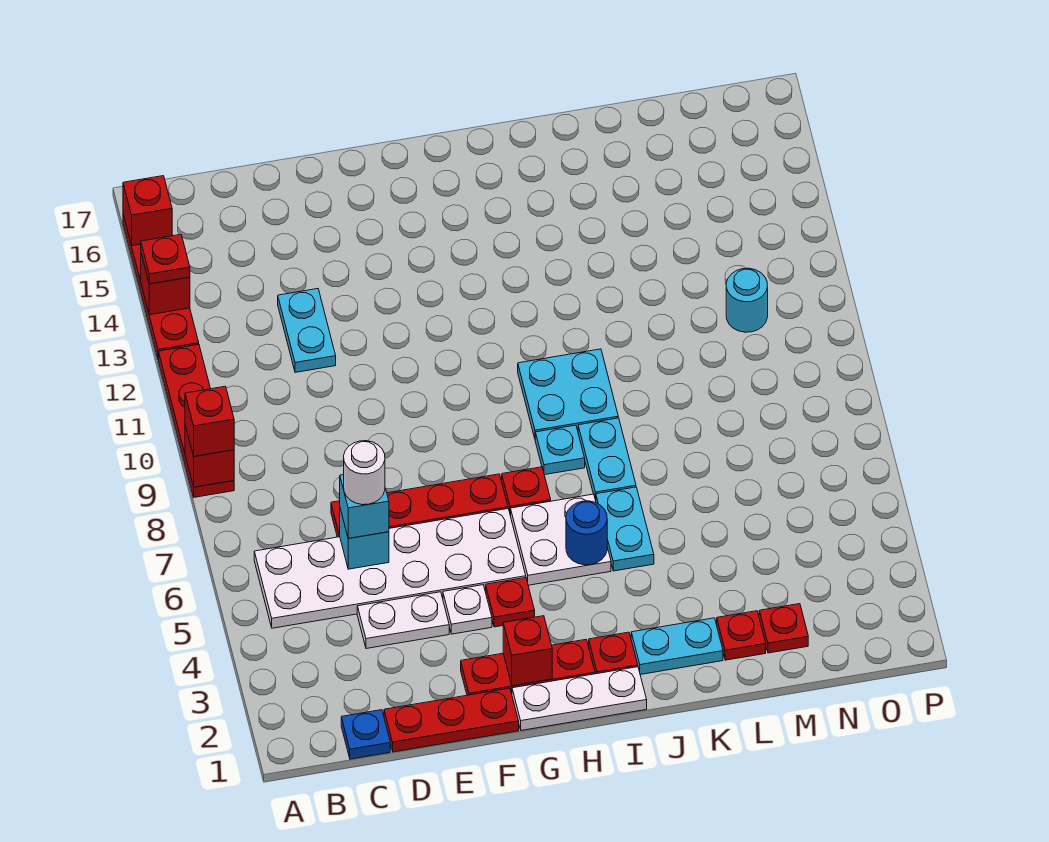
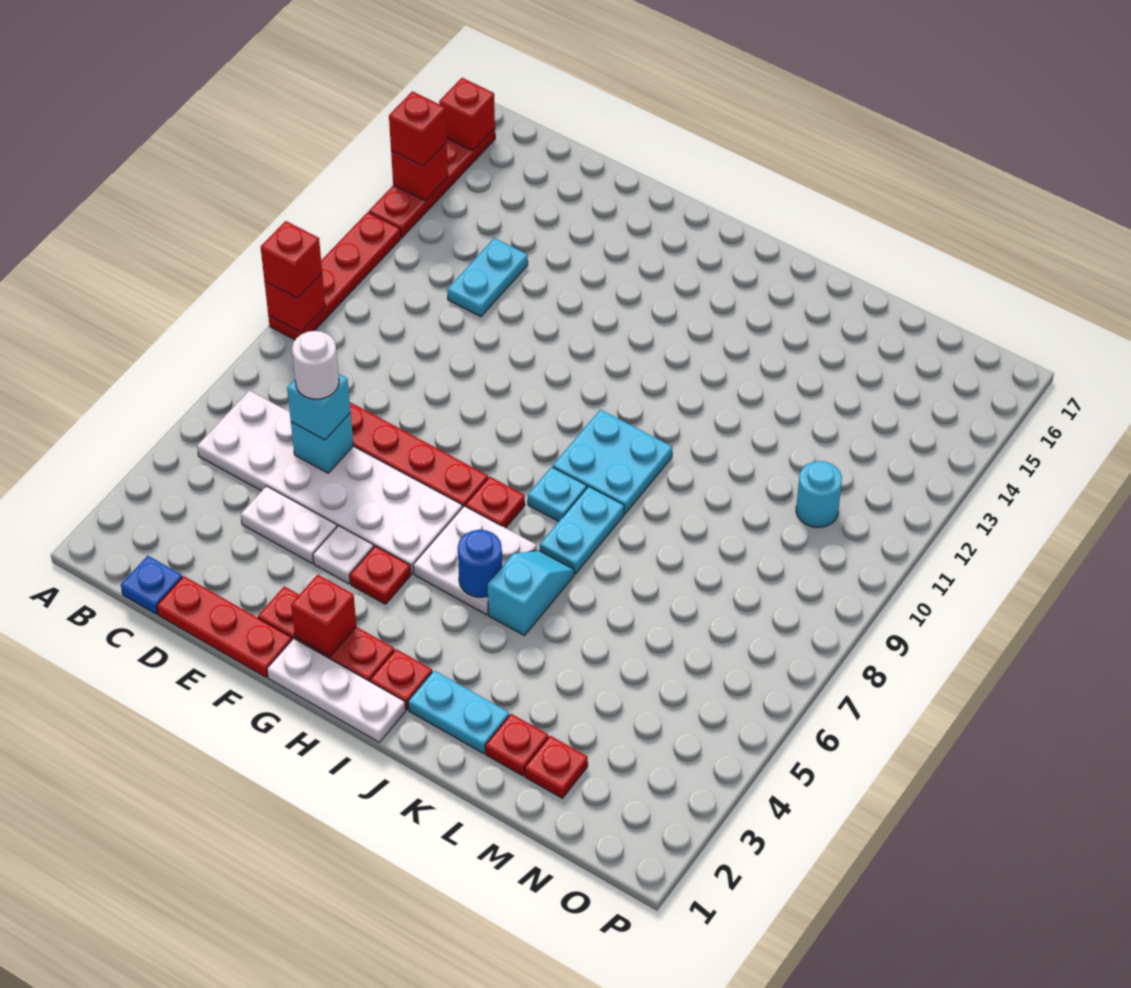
red 1x1 plate [141,234,190,284] -> red 1x1 brick [389,91,447,166]
cyan 1x2 plate [596,487,654,571] -> cyan 1x2 slope [488,550,574,636]

